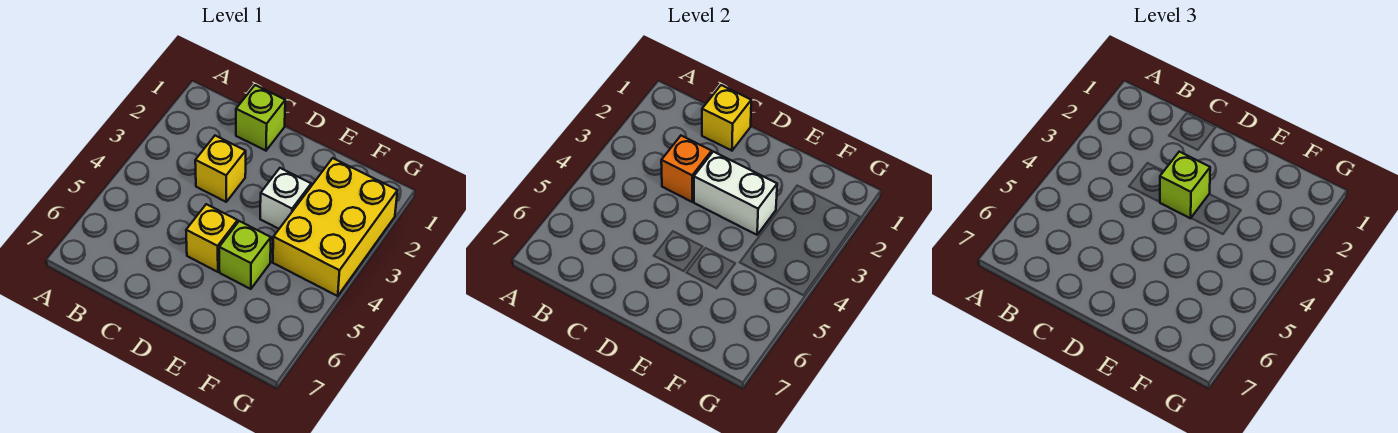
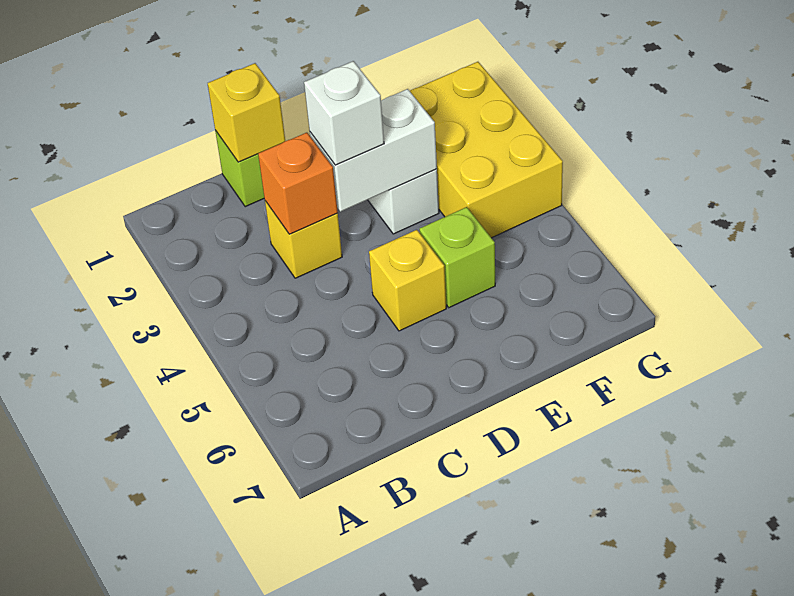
lime 1x1 brick [1160,152,1210,218] -> white 1x1 brick [304,61,384,165]

